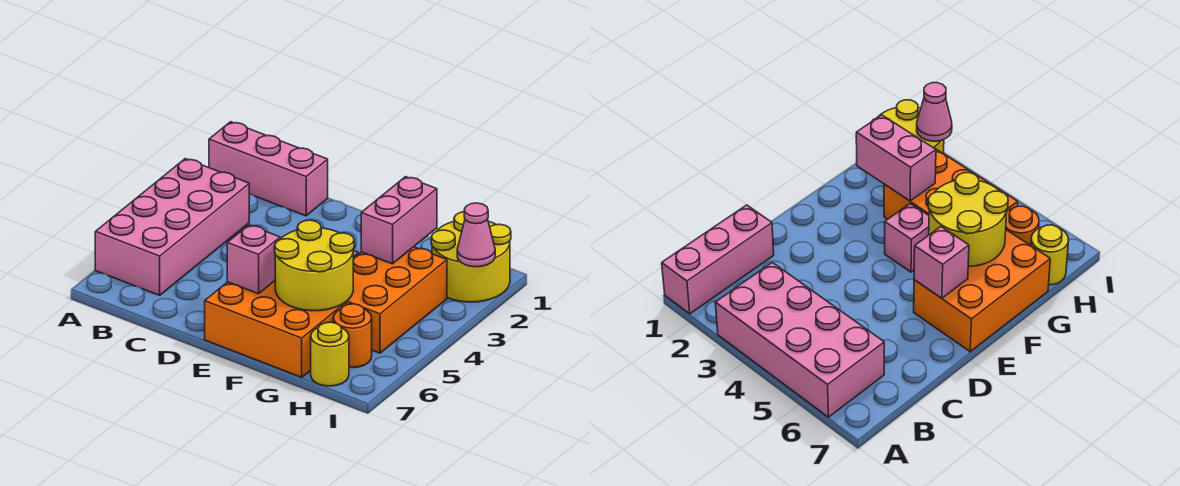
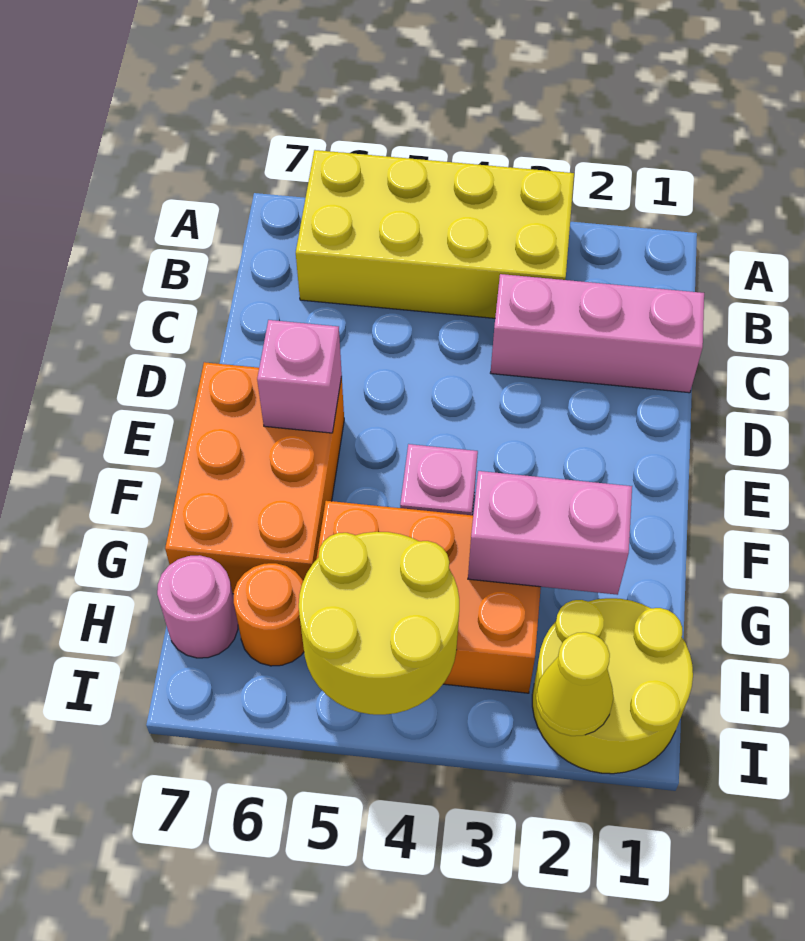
pink 1x3 brick [209,122,328,216] -> pink 1x3 brick turned to [491,274,704,393]
pink 2x4 brick [95,159,249,295] -> yellow 2x4 brick [296,150,574,318]
yellow 2x2 round brick [275,220,354,311] -> yellow 2x2 round brick moved to [299,532,459,715]
yellow 1x1 round brick [311,322,349,386] -> pink 1x1 round brick [157,555,238,658]
pink 1x1 cone [457,203,495,267] -> yellow 1x1 cone [536,632,614,736]

